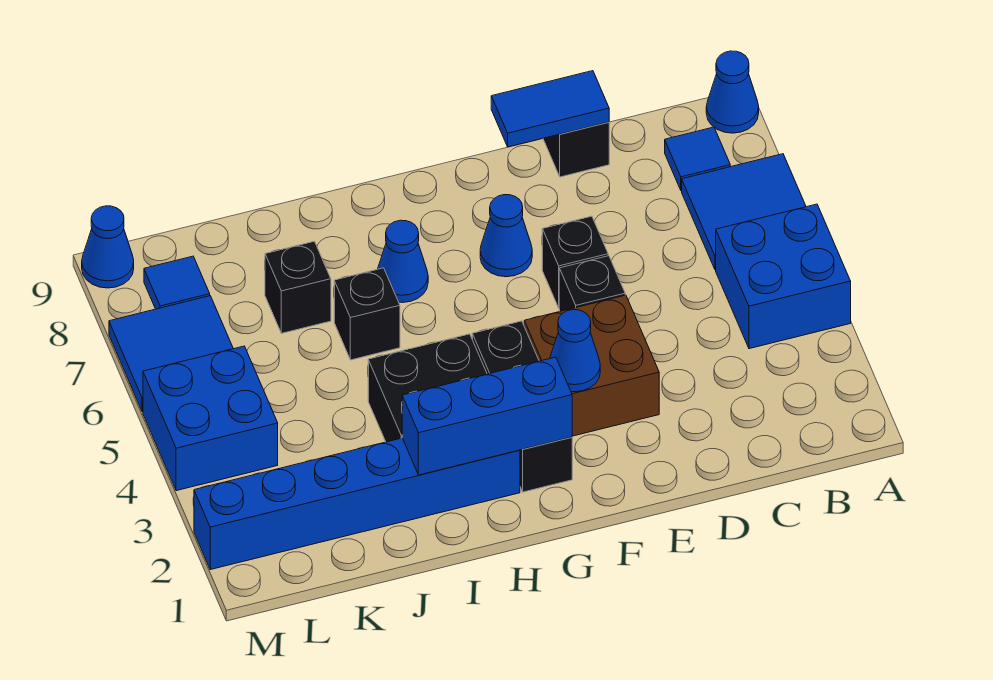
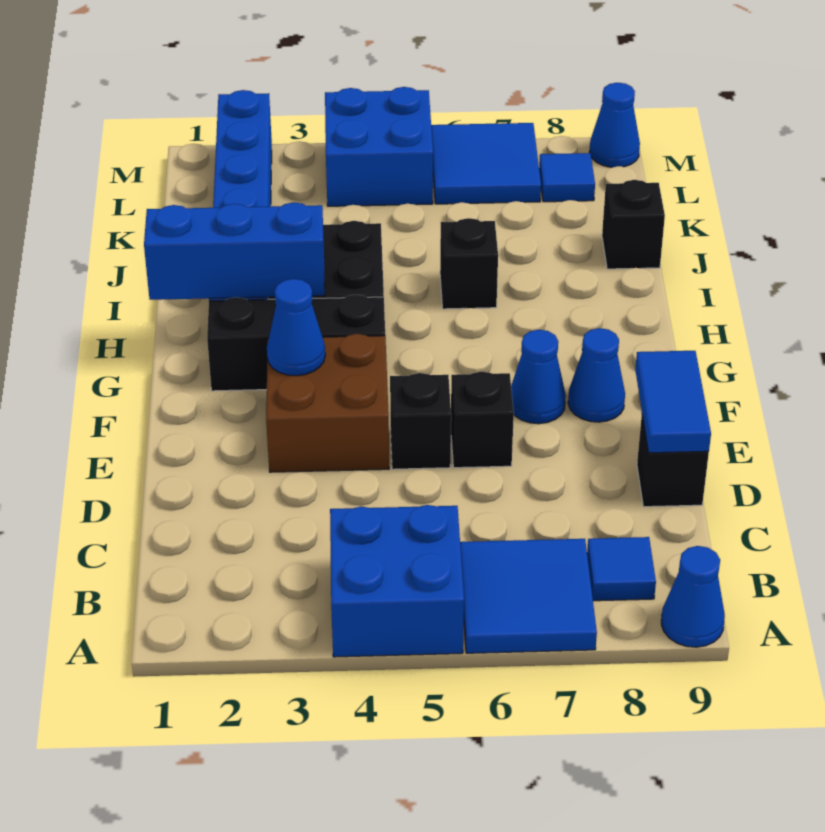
blue 1x3 brick [402,357,572,475] -> blue 1x3 brick turned to [144,202,325,300]
blue 1x1 cone [378,220,428,303] -> blue 1x1 cone moved to [568,328,625,422]
black 1x1 brick [265,241,331,333] -> black 1x1 brick moved to [602,180,665,269]

